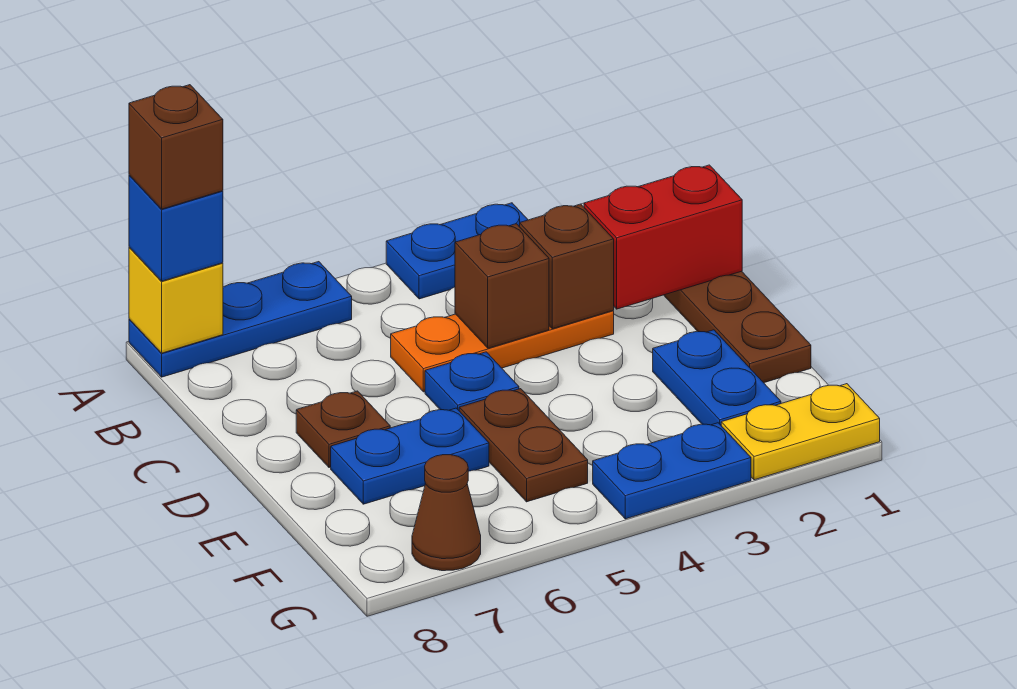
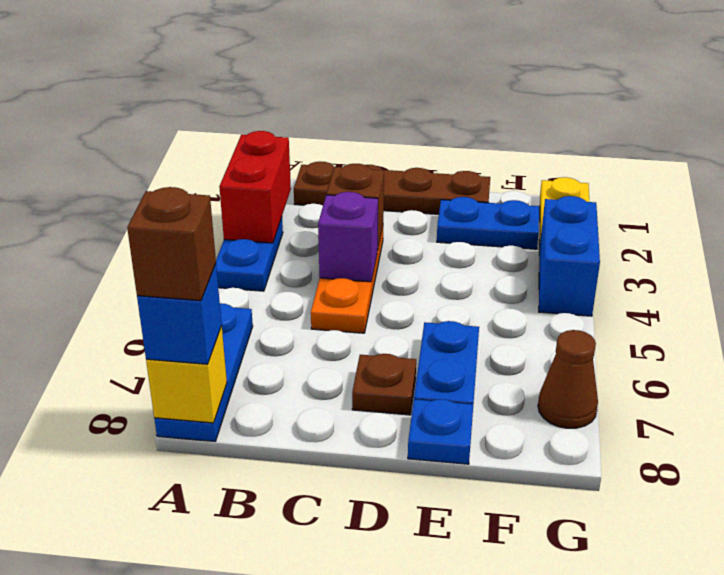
red 1x2 brick [584,165,742,309] -> red 1x2 brick moved to [219,131,291,243]
brown 1x1 brick [455,224,549,348] -> purple 1x1 brick [318,192,378,282]
blue 1x1 plate [425,352,519,410] -> blue 1x1 plate moved to [408,399,473,464]
brown 1x2 plate [459,389,588,502] -> none
blue 1x2 plate [593,423,751,519] -> blue 1x2 brick [539,196,600,316]

